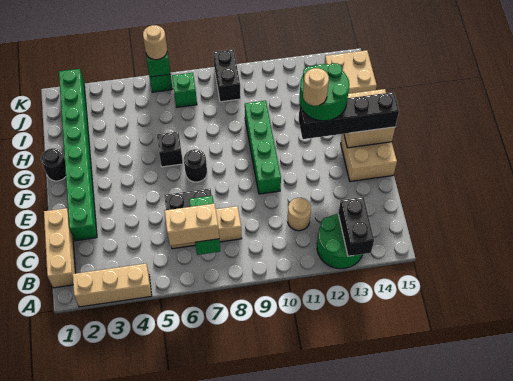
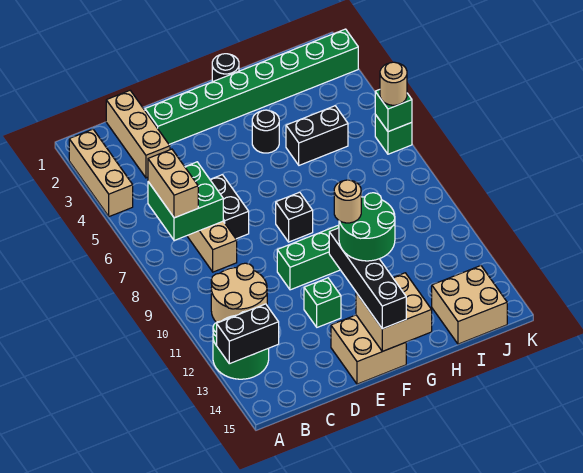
tan 1x3 brick [44,208,76,288] -> tan 1x3 brick turned to [106,91,170,178]
green 1x2 brick [189,196,220,255] -> green 2x2 brick [148,162,223,241]
tan 1x1 round brick [288,198,311,231] -> tan 2x2 round brick [211,263,267,322]
black 1x1 round brick [184,149,207,182] -> black 1x1 round brick moved to [252,110,279,153]
black 1x1 brick [157,132,183,167] -> black 1x1 brick moved to [276,192,313,242]
green 1x1 brick [172,73,197,107] -> green 1x1 brick moved to [304,278,341,327]
black 1x2 brick [213,49,241,102] -> black 1x2 brick moved to [286,106,348,165]

